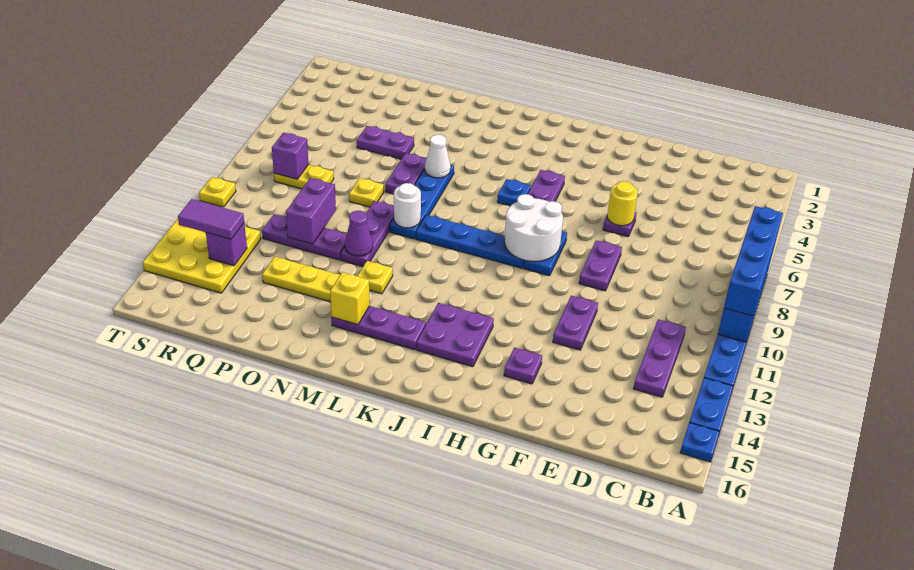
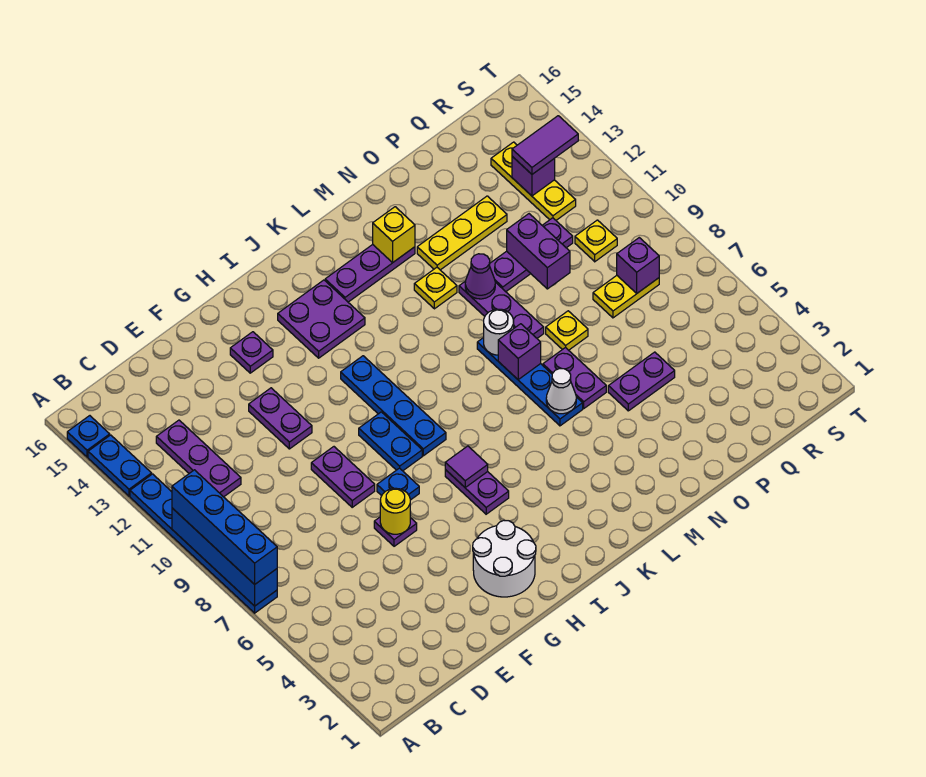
white 2x2 round brick [504,194,563,261] -> white 2x2 round brick moved to [473,521,536,597]
none -> purple 1x1 tile [445,446,488,487]
blue 1x4 plate [416,215,525,268] -> blue 1x4 plate turned to [341,356,446,456]
blue 1x1 plate [497,179,531,206] -> blue 1x1 plate moved to [377,468,419,500]
none -> purple 1x1 brick [498,324,541,380]
yellow 3x3 plate [143,219,261,293] -> yellow 1x3 plate [491,142,576,220]
yellow 1x1 plate [199,177,236,207] -> yellow 1x1 plate moved to [575,220,617,262]

